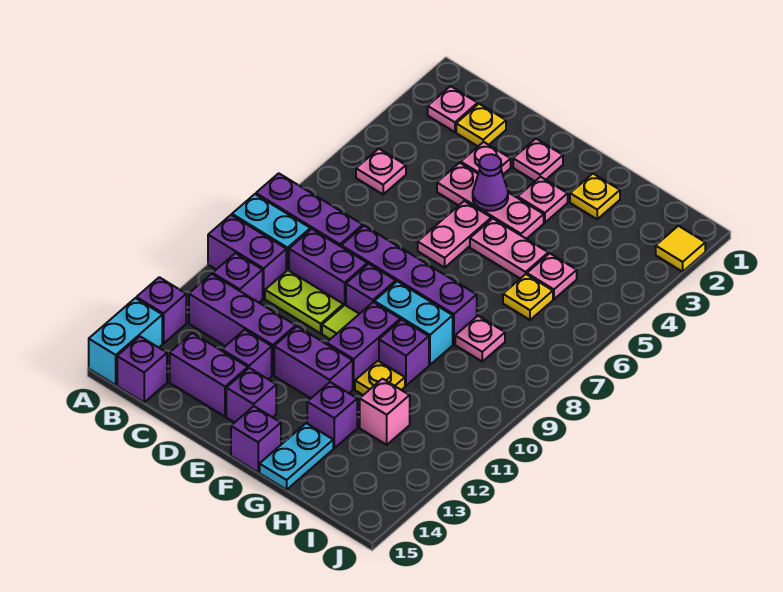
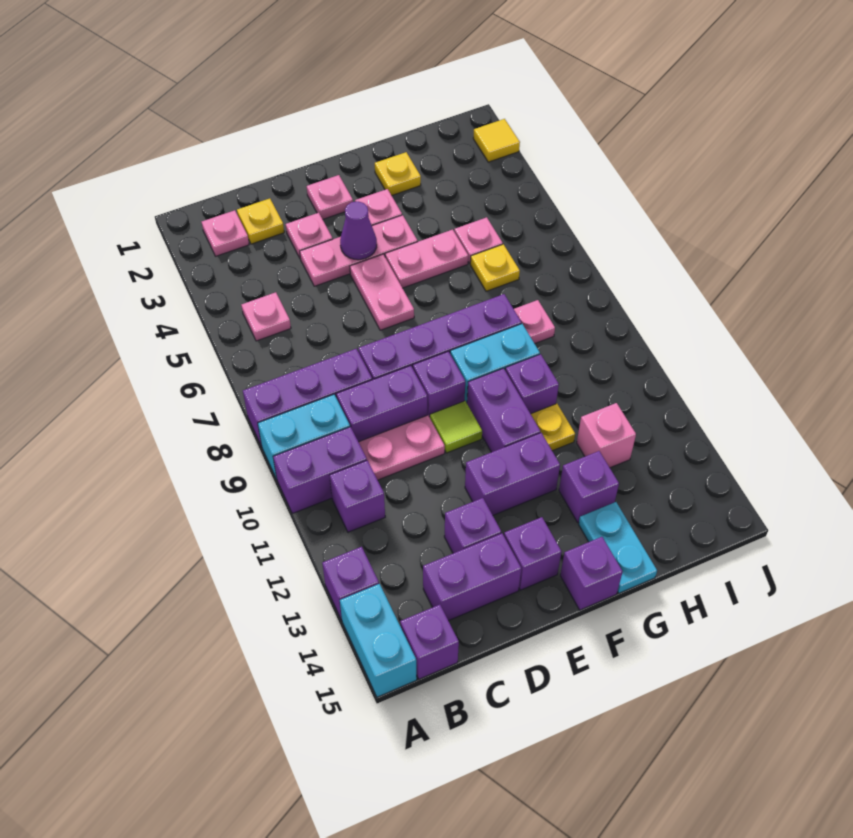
purple 1x3 brick [189,274,296,375] -> none
lime 1x2 plate [265,270,343,333] -> pink 1x2 plate [359,415,445,480]

